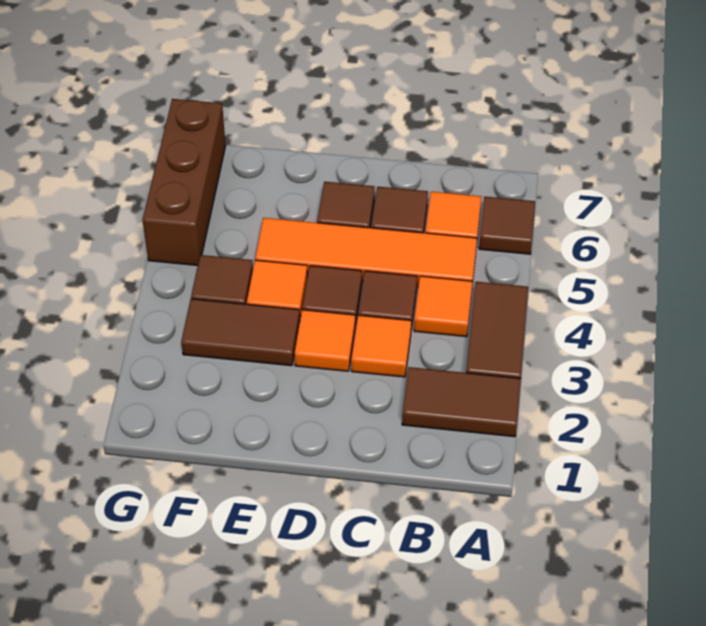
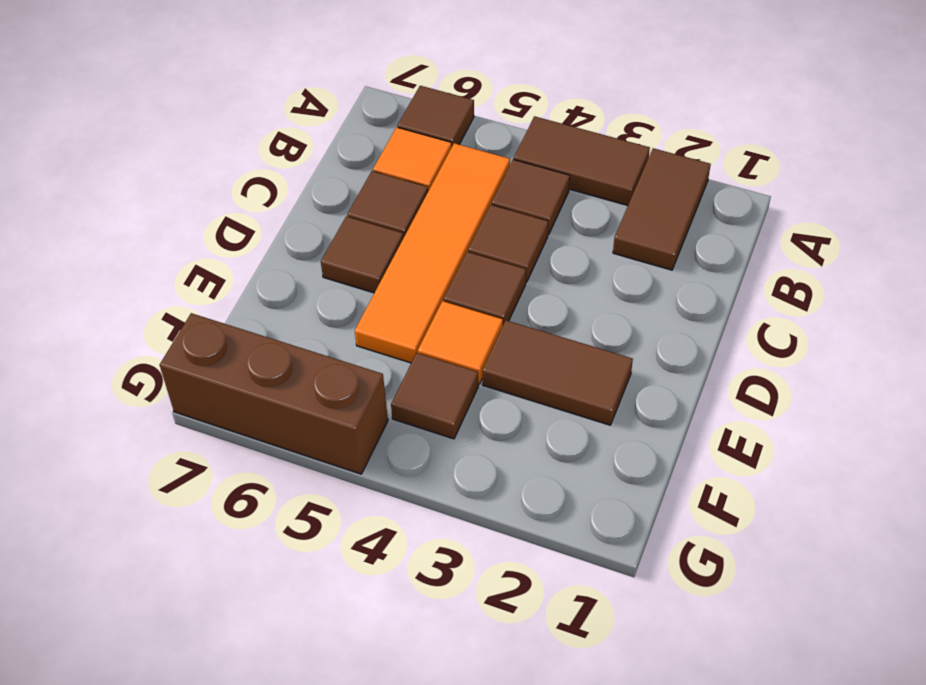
orange 1x1 tile [414,276,473,337] -> brown 1x1 tile [491,160,570,235]
orange 1x1 tile [351,315,411,377] -> none
orange 1x1 tile [295,310,355,371] -> none
brown 1x2 tile [181,299,300,366] -> brown 1x2 tile turned to [482,320,633,425]

